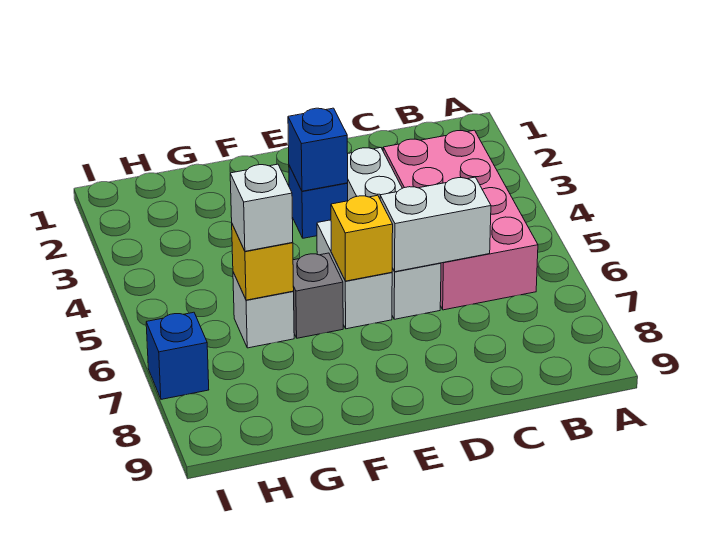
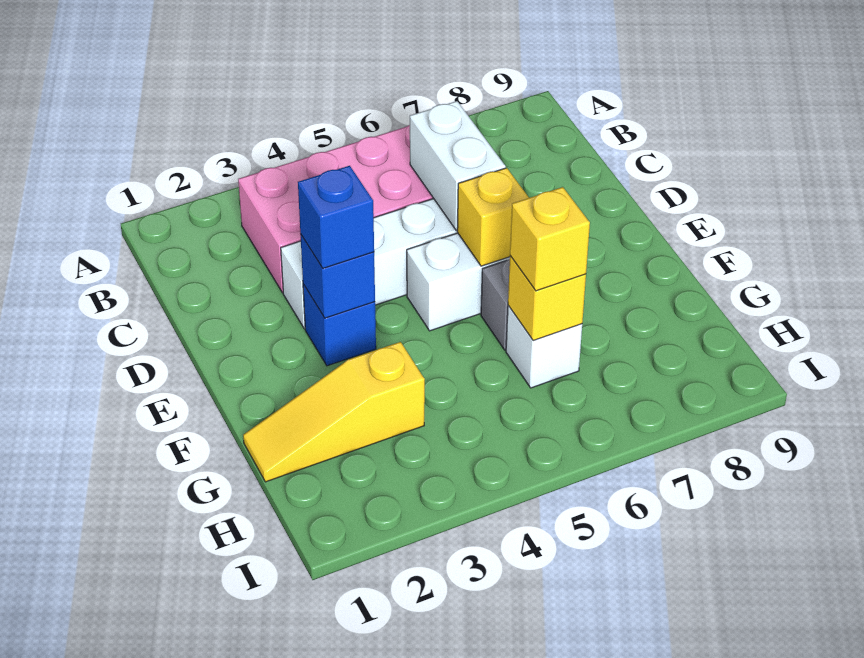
none -> yellow 1x3 slope [243,342,425,482]
white 1x1 brick [230,164,293,251] -> yellow 1x1 brick [510,187,590,291]
blue 1x1 brick [146,312,209,399] -> blue 1x1 brick moved to [298,166,374,268]

